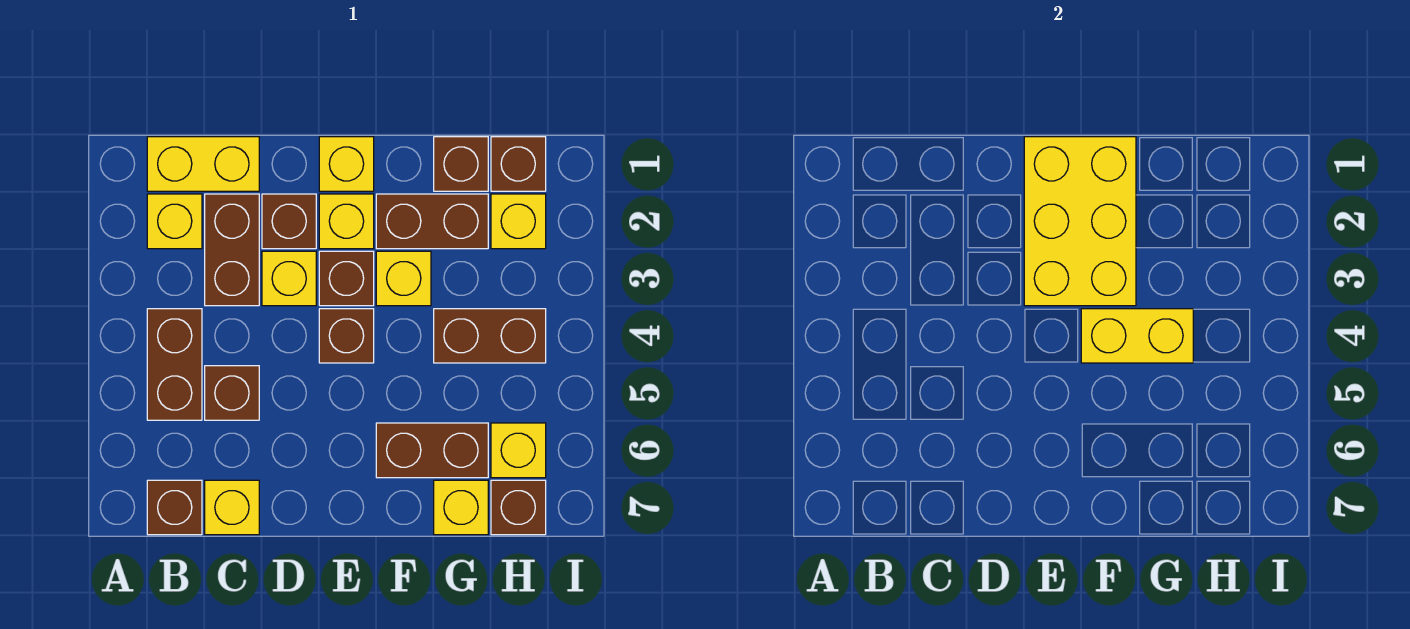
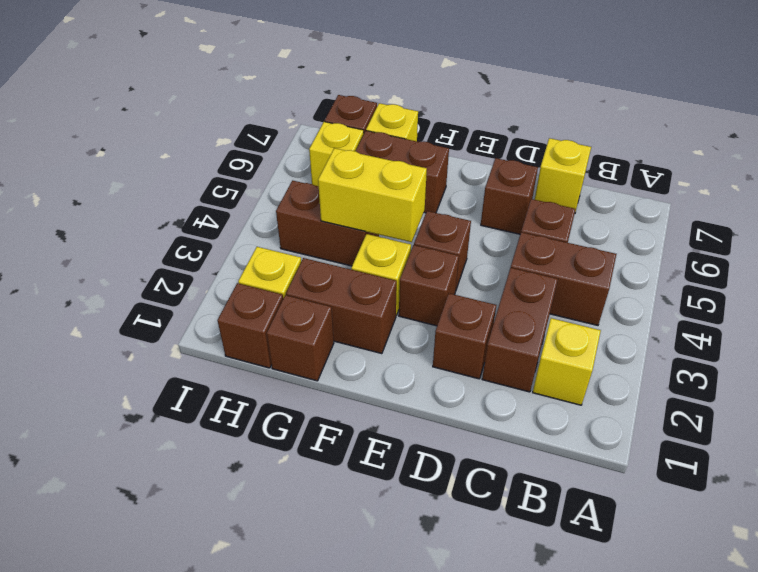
yellow 1x2 brick [147,137,259,191] -> none
brown 1x2 brick [147,309,202,420] -> brown 1x2 brick turned to [511,232,616,325]
brown 1x1 brick [147,480,202,535] -> brown 1x1 brick moved to [481,158,538,234]
yellow 1x1 brick [262,251,316,306] -> none
yellow 1x1 brick [319,137,374,191] -> none
yellow 2x3 brick [1024,137,1136,306] -> none
yellow 1x1 brick [319,194,374,249] -> none

